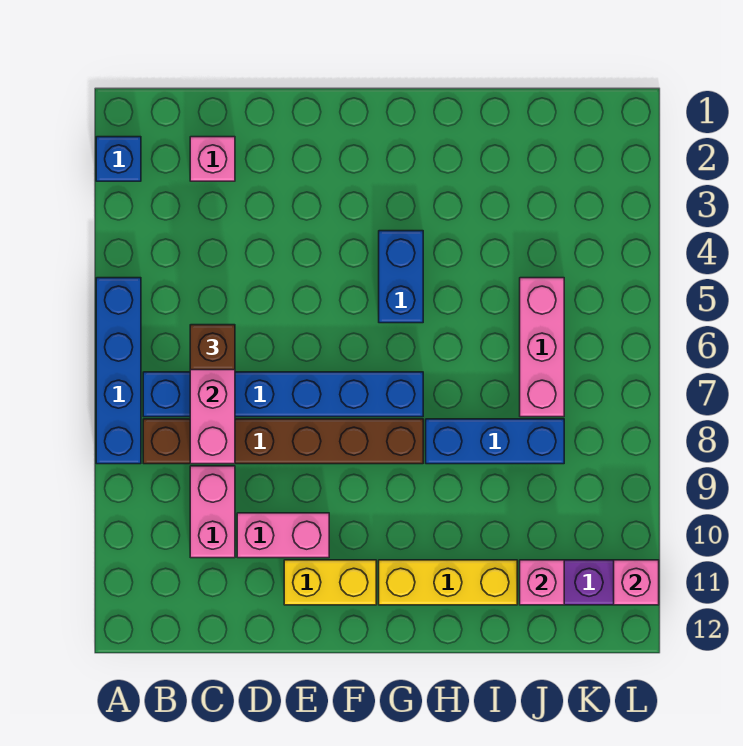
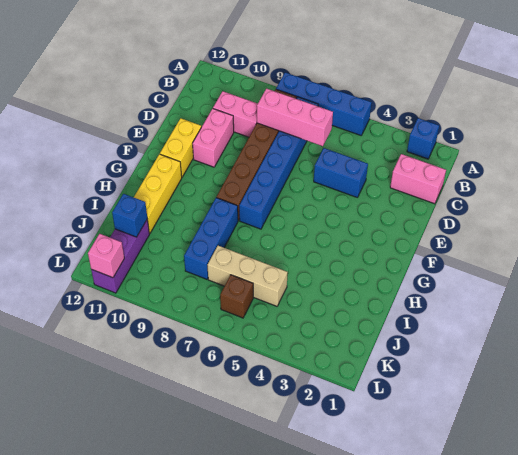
pink 1x1 brick [190,137,235,181] -> pink 1x2 brick [390,154,446,204]
brown 1x1 brick [190,325,235,370] -> brown 1x1 brick moved to [220,275,253,318]
blue 1x2 brick [379,231,423,323] -> blue 1x2 brick moved to [314,148,368,198]
pink 1x3 brick [520,278,564,417] -> tan 1x3 brick [208,246,288,306]
pink 1x1 brick [520,560,564,605] -> blue 1x1 brick [112,194,147,237]

